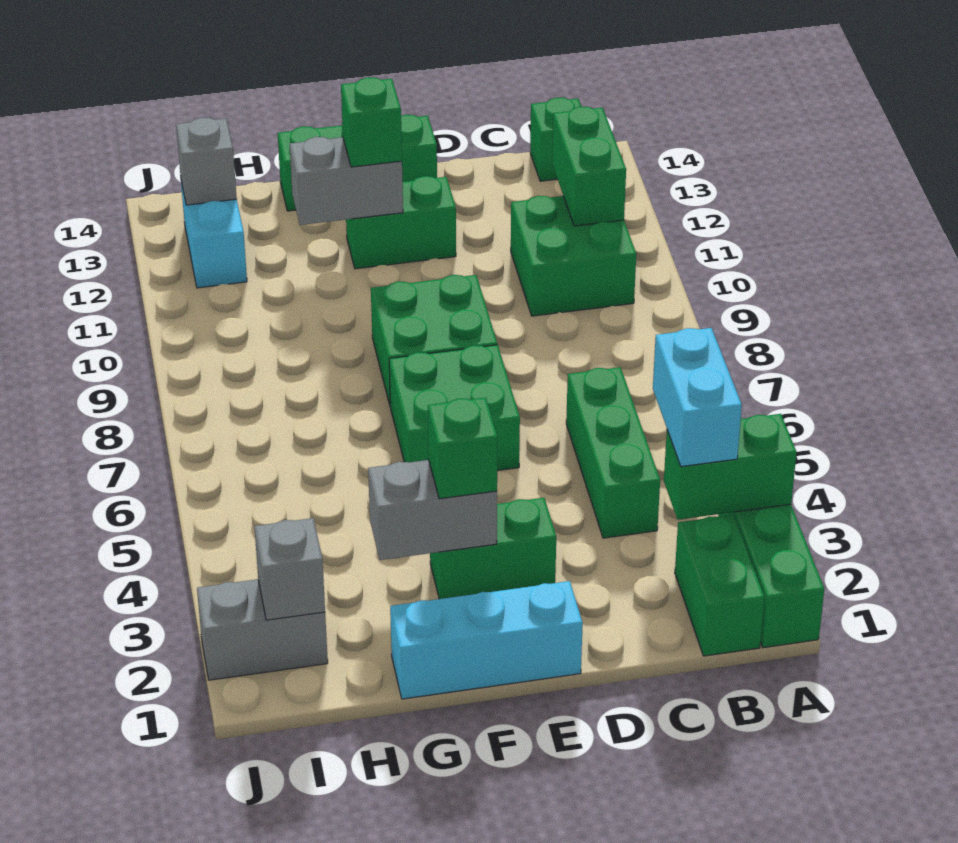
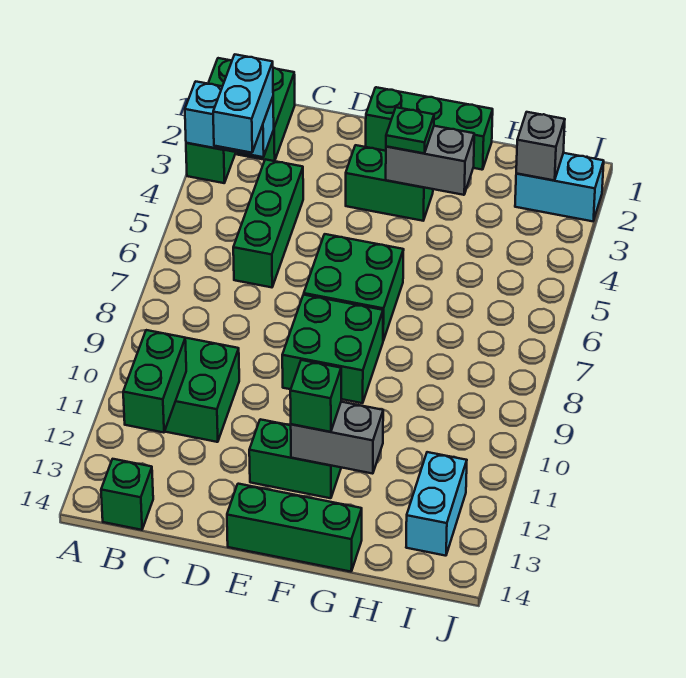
green 1x2 brick [664,414,796,520] -> cyan 1x2 brick [185,81,274,157]
cyan 1x3 brick [390,581,583,699] -> green 1x3 brick [366,87,493,170]
green 1x1 brick [428,398,497,499] -> green 1x1 plate [386,107,434,153]
grey 1x2 brick [197,579,328,680] -> cyan 1x2 brick [515,153,604,221]
grey 1x1 brick [176,118,237,205] -> none

